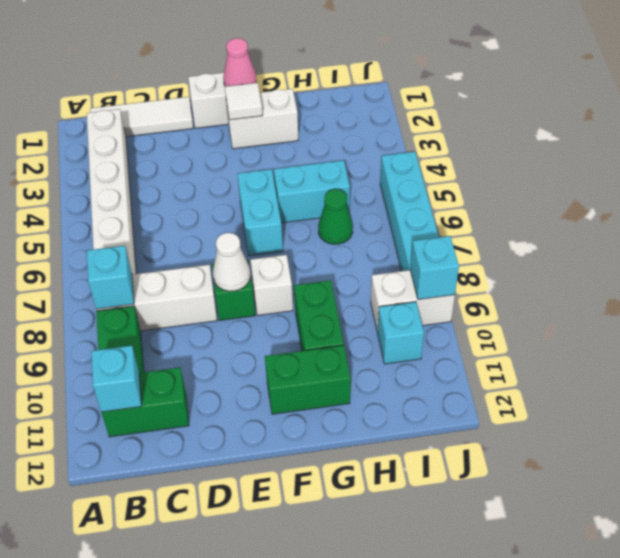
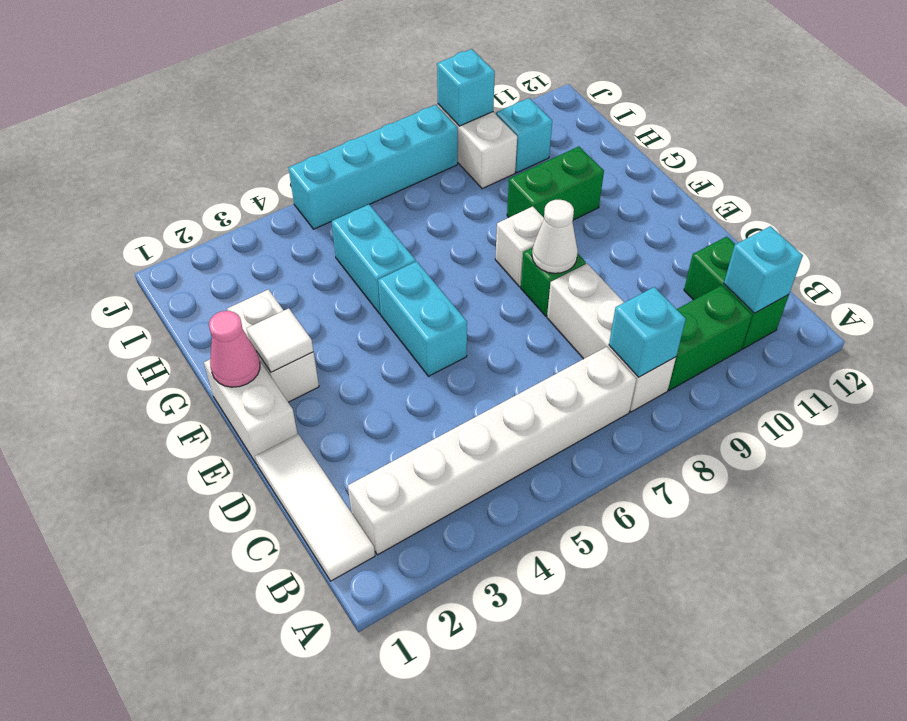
cyan 1x2 brick [237,169,283,256] -> cyan 1x2 brick turned to [378,261,467,376]
green 1x2 brick [265,345,351,414] -> none
green 1x1 cone [318,189,353,244] -> none

